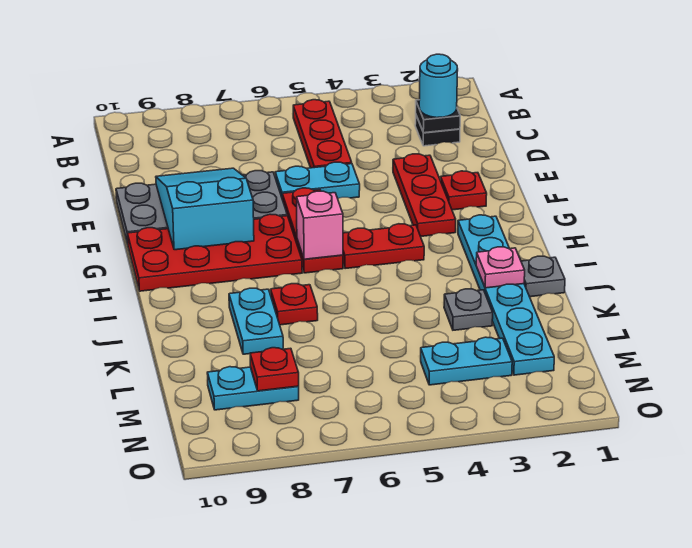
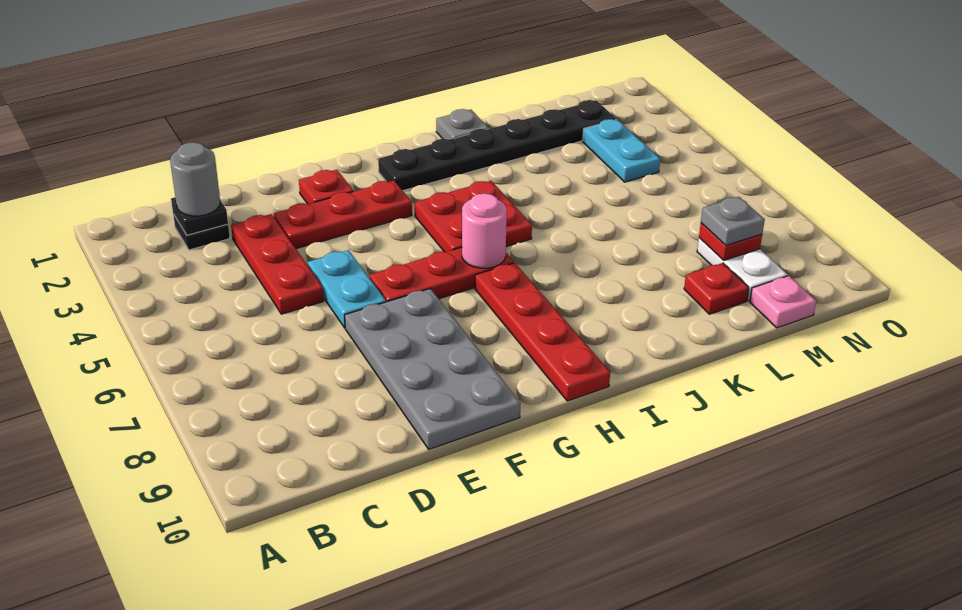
red 1x3 plate [293,100,352,168] -> red 1x3 plate turned to [231,214,324,314]
cyan 1x1 round brick [419,54,458,118] -> grey 1x1 round brick [170,142,220,216]
cyan 2x3 slope [156,168,254,250] -> none
red 2x4 plate [127,214,302,291] -> red 1x4 plate [475,263,610,401]
cyan 1x6 plate [458,215,554,375] -> black 1x6 plate [378,100,616,191]
red 1x2 plate [343,224,424,269] -> red 2x2 plate [415,181,532,252]
pink 1x1 brick [297,191,343,259] -> pink 1x1 round brick [462,193,507,268]
pink 1x1 plate [476,247,525,288] -> pink 1x1 plate moved to [750,276,816,328]
red 1x1 plate [271,284,318,325] -> red 1x1 plate moved to [684,263,749,314]
cyan 1x2 plate [229,288,283,354] -> none
grey 1x1 plate [444,289,493,330] -> grey 1x1 plate moved to [701,197,765,246]
cyan 1x2 plate [207,367,299,410] -> white 1x2 plate [697,238,787,301]

